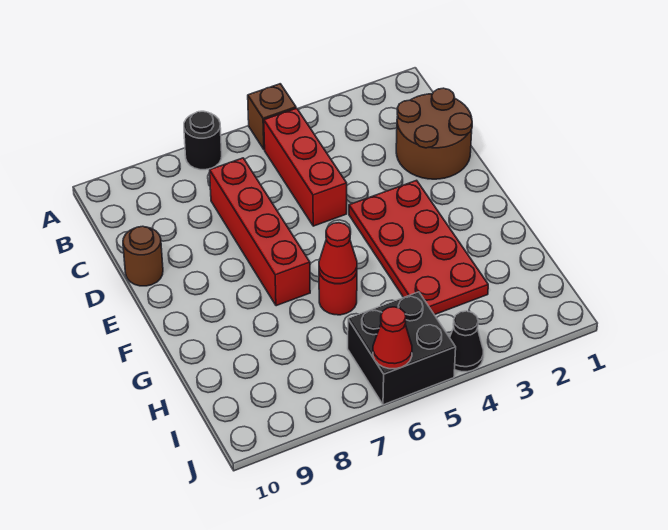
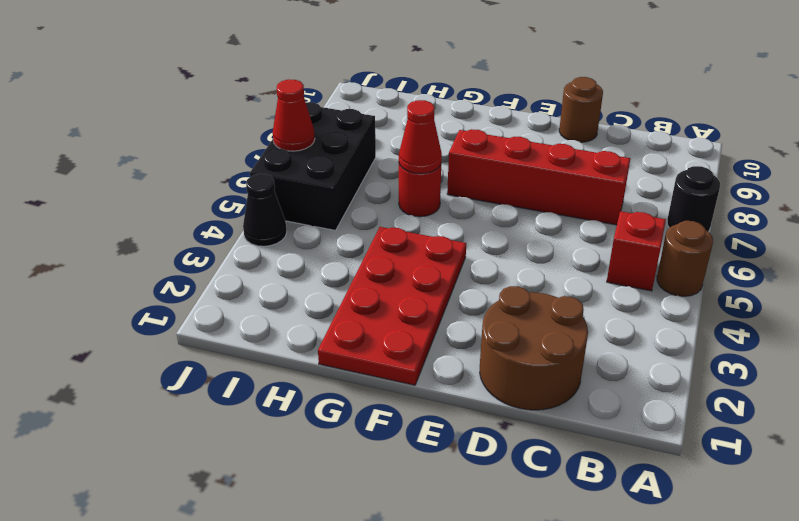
brown 1x1 brick [248,84,296,150] -> brown 1x1 round brick [657,221,713,296]
red 1x3 brick [264,108,347,226] -> red 1x1 brick [607,211,666,291]
red 2x4 plate [349,180,488,315] -> red 2x4 plate turned to [318,227,466,385]
black 2x2 brick [348,292,456,405] -> black 2x3 brick [250,102,376,230]

